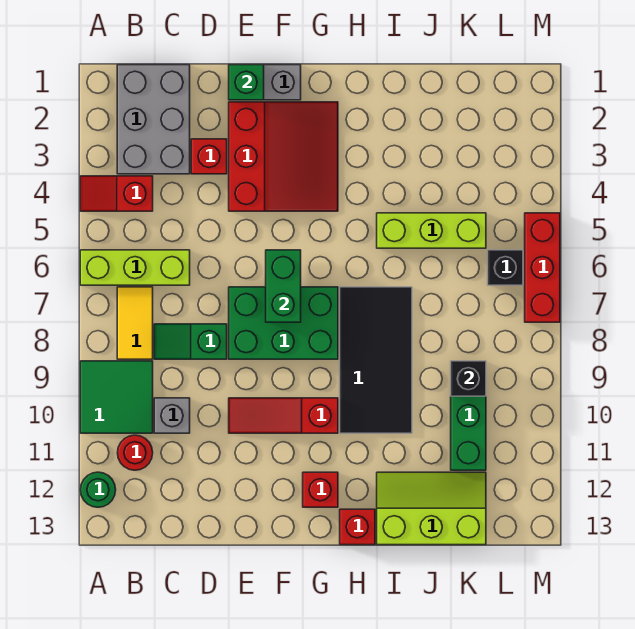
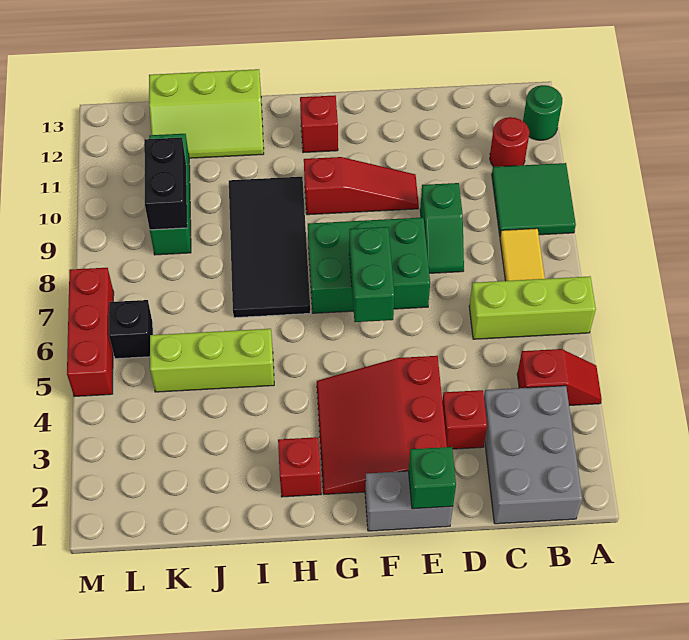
green 1x2 slope [154,324,227,359] -> green 1x2 slope turned to [420,183,464,273]
grey 1x1 brick [154,398,190,433] -> none
red 1x1 brick [340,509,375,545] -> red 1x1 brick moved to [278,437,321,497]
black 1x1 brick [451,361,486,396] -> black 1x2 brick [144,137,187,230]

